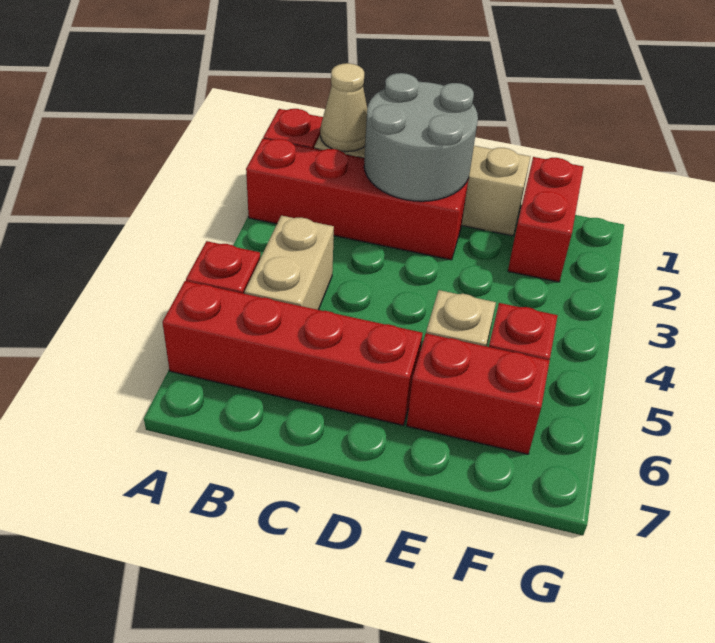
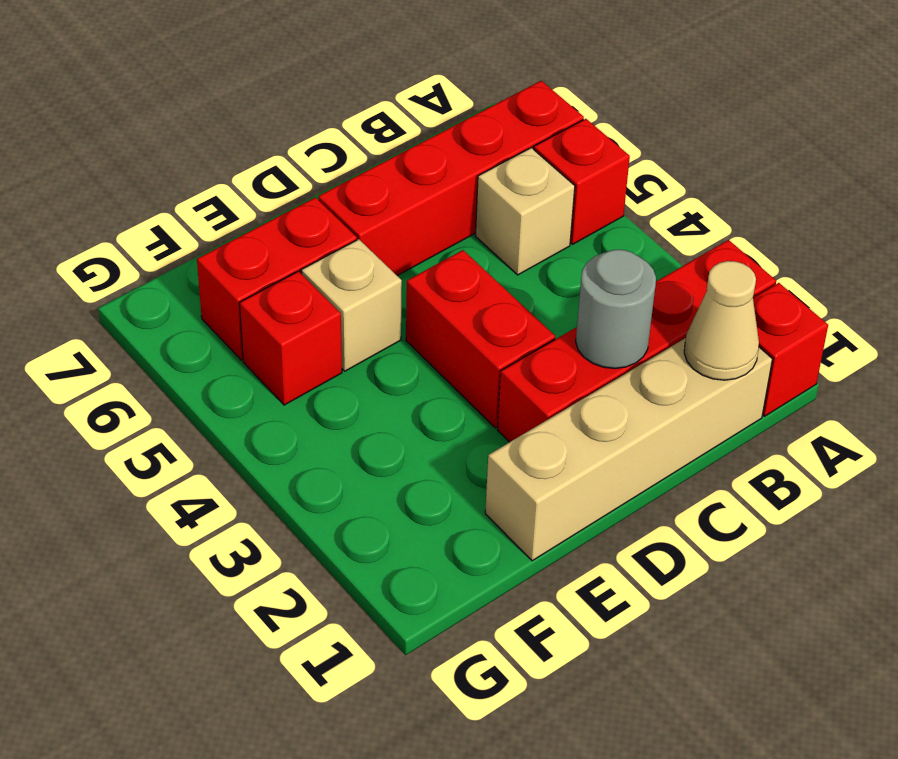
tan 1x2 brick [244,216,334,310] -> tan 1x1 brick [476,148,575,275]
grey 2x2 round brick [364,73,478,201] -> grey 1x1 round brick [576,250,656,369]
red 1x2 brick [508,157,584,282] -> red 1x2 brick moved to [406,250,555,428]

